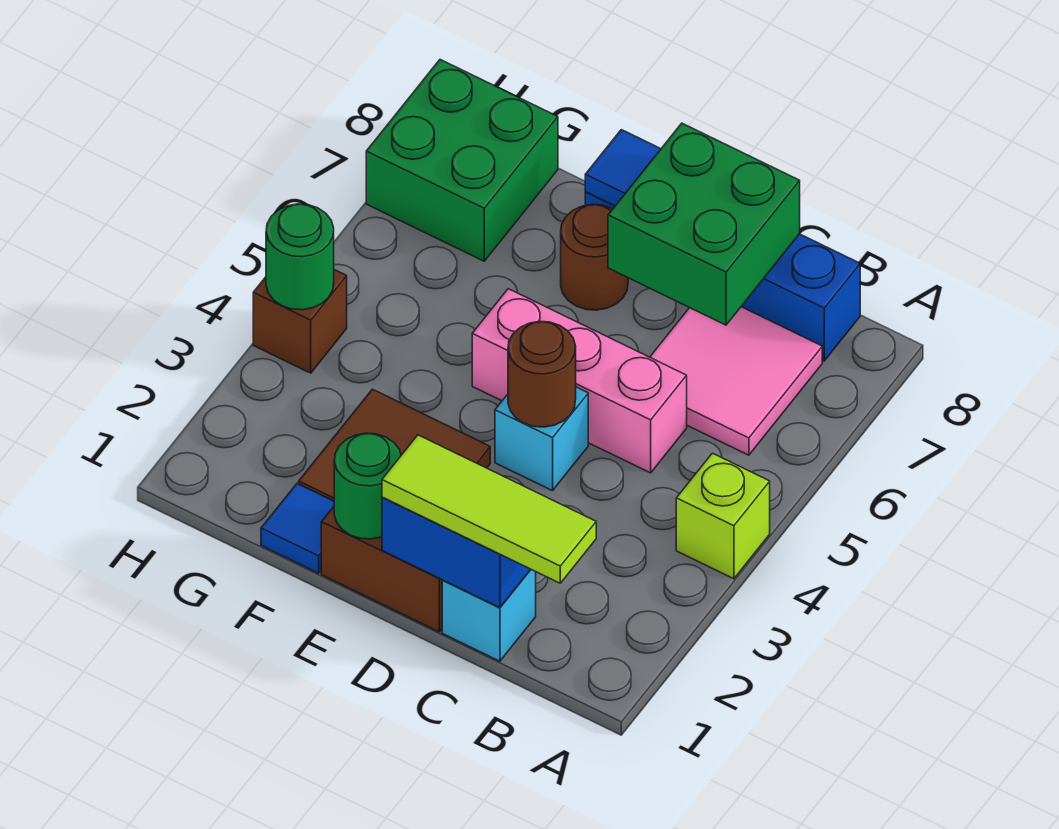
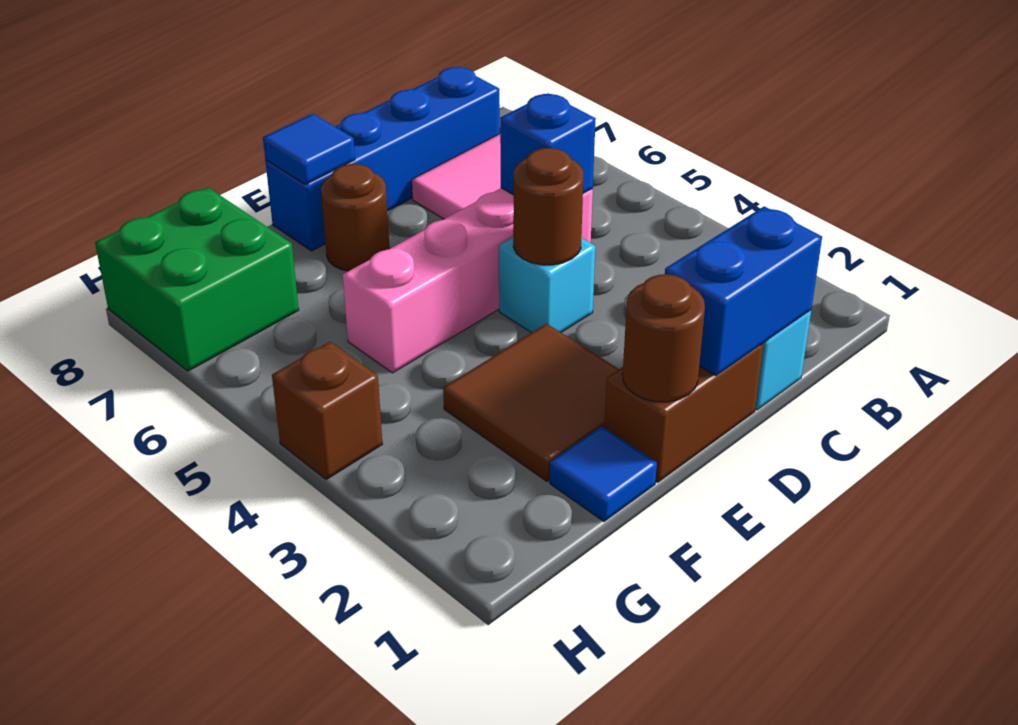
lime 1x1 brick [676,453,770,579] -> none
lime 1x3 tile [382,435,596,583] -> none
pink 1x3 brick [472,289,687,473] -> pink 1x4 brick [343,188,593,373]
none -> blue 1x1 brick [500,93,596,195]
green 2x2 brick [608,123,800,325] -> none
green 1x1 round brick [334,433,401,539] -> brown 1x1 round brick [623,274,705,402]
green 1x1 round brick [266,204,334,310] -> none

